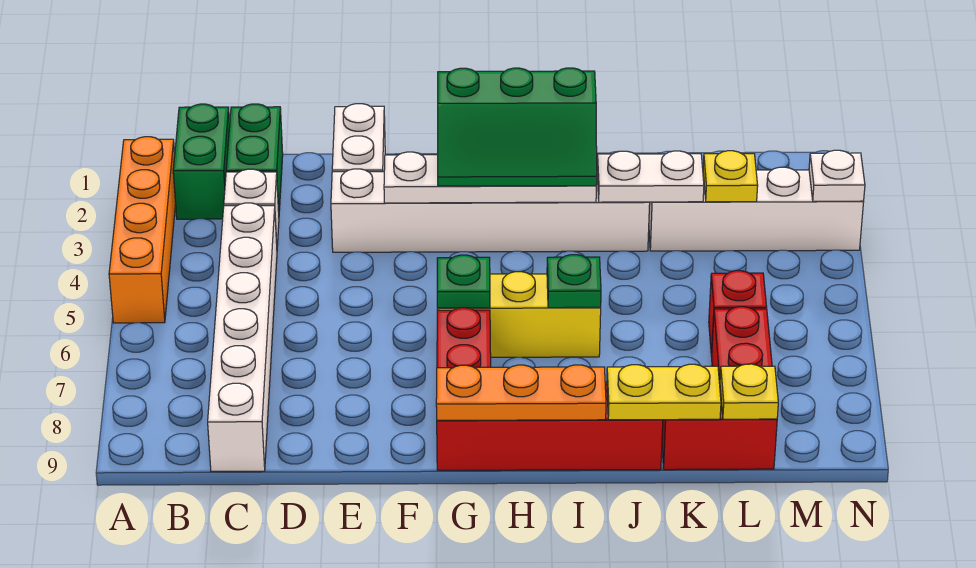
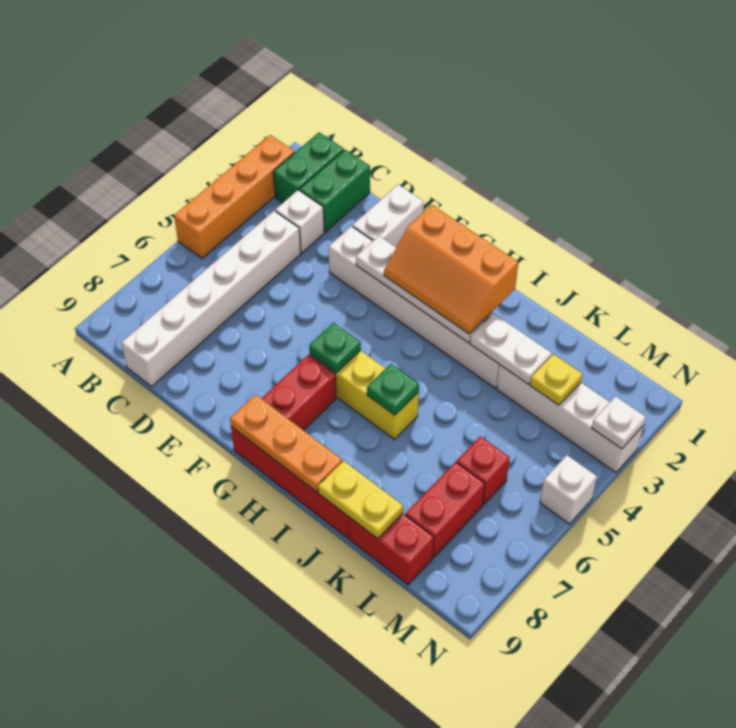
green 2x3 slope [438,68,597,186] -> orange 2x3 slope [384,205,518,334]
yellow 1x1 plate [720,364,778,419] -> none
none -> white 1x1 brick [540,455,597,524]

